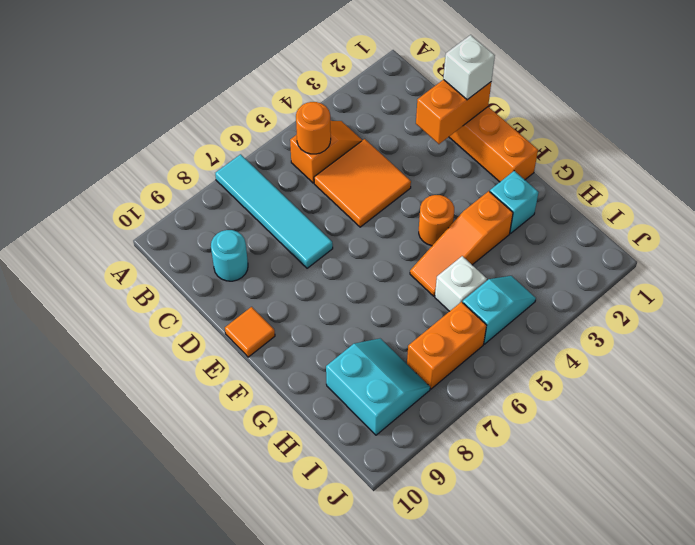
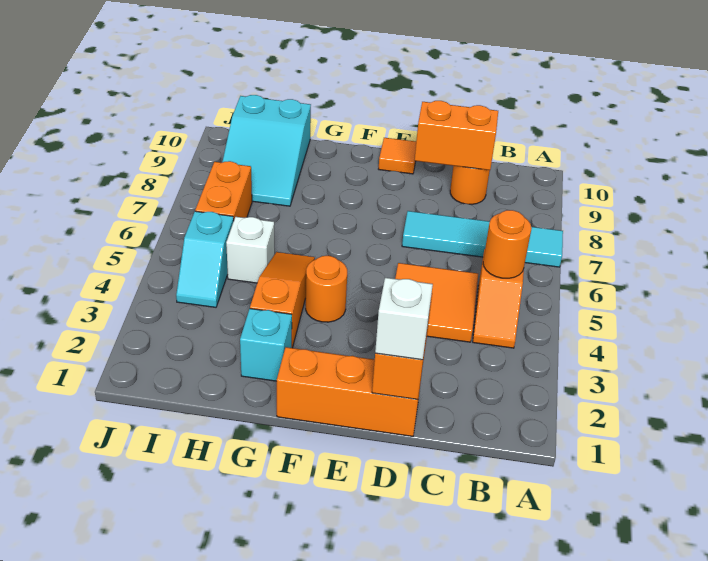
cyan 1x1 round brick [211,230,248,281] -> orange 1x1 round brick [450,166,490,204]
none -> orange 1x2 brick [415,101,498,170]
cyan 2x2 slope [326,339,430,435] -> cyan 2x3 slope [223,95,311,206]

